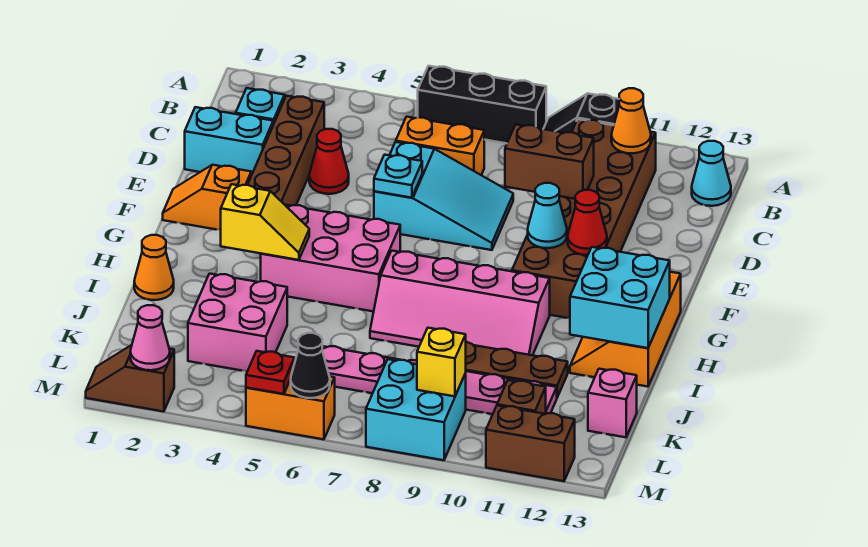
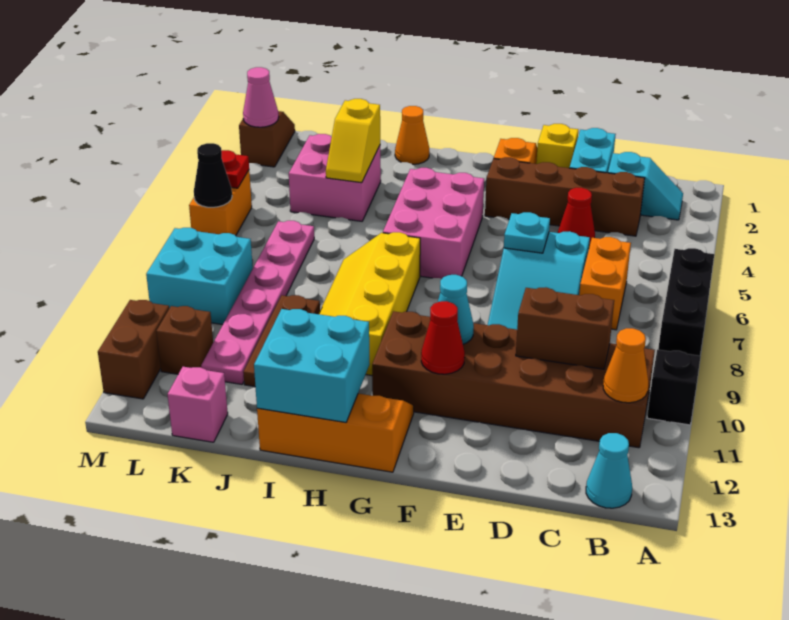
brown 1x2 brick [505,125,594,199] -> brown 1x2 brick turned to [516,287,614,369]
yellow 1x2 slope [221,184,309,260] -> yellow 1x2 slope moved to [326,99,380,183]
pink 2x4 slope [370,251,550,355] -> yellow 2x4 slope [319,232,420,375]
yellow 1x1 brick [417,328,466,396] -> yellow 1x1 brick moved to [536,124,578,168]

